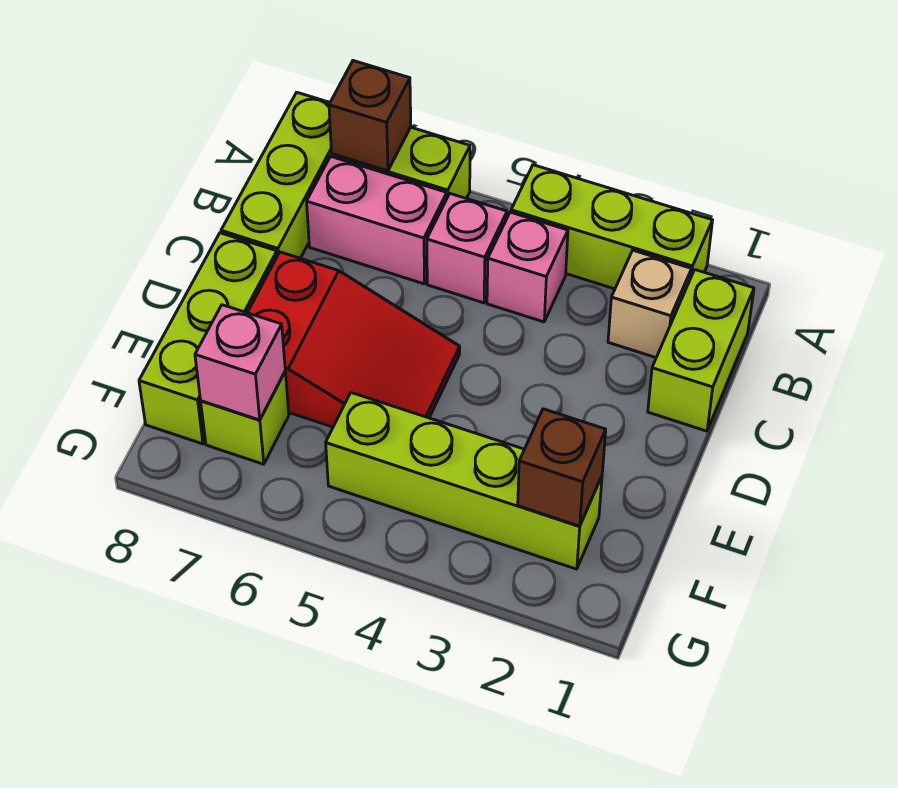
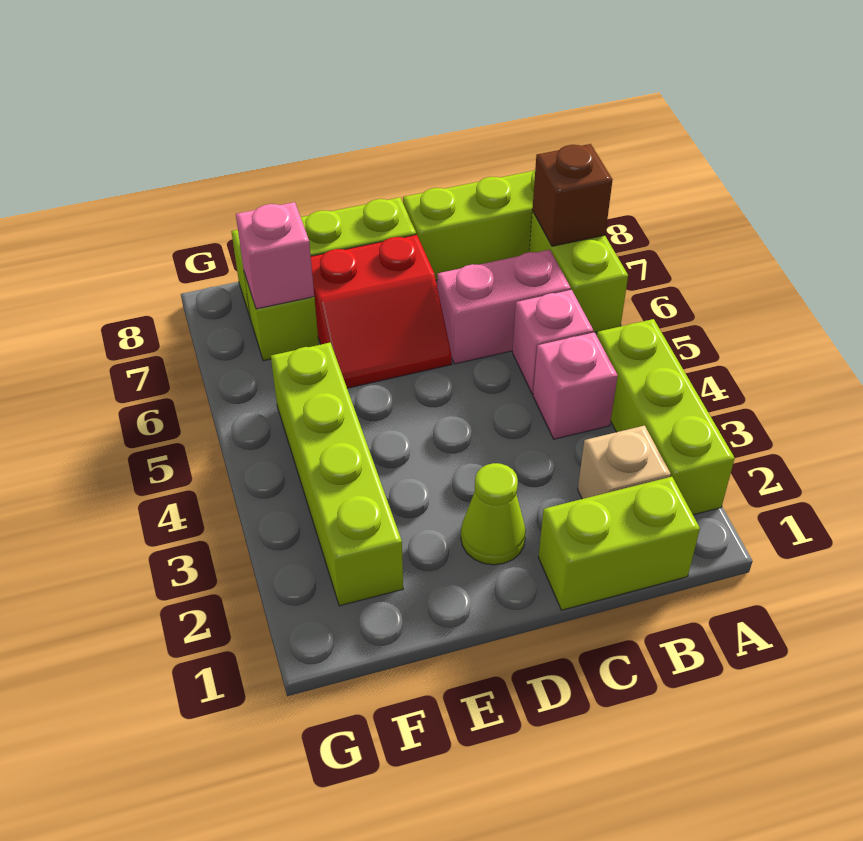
pink 1x2 brick [307,156,447,284] -> pink 1x2 brick turned to [437,250,571,364]
none -> lime 1x1 cone [461,463,526,565]
red 2x3 slope [248,252,460,427] -> red 2x2 slope [311,235,452,388]
brown 1x1 brick [518,409,606,526] -> none

